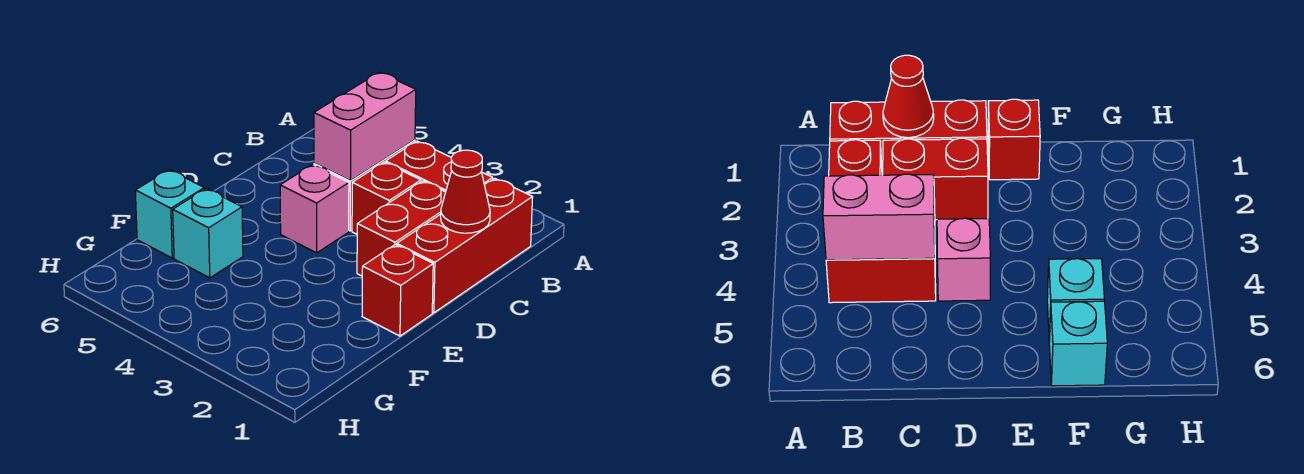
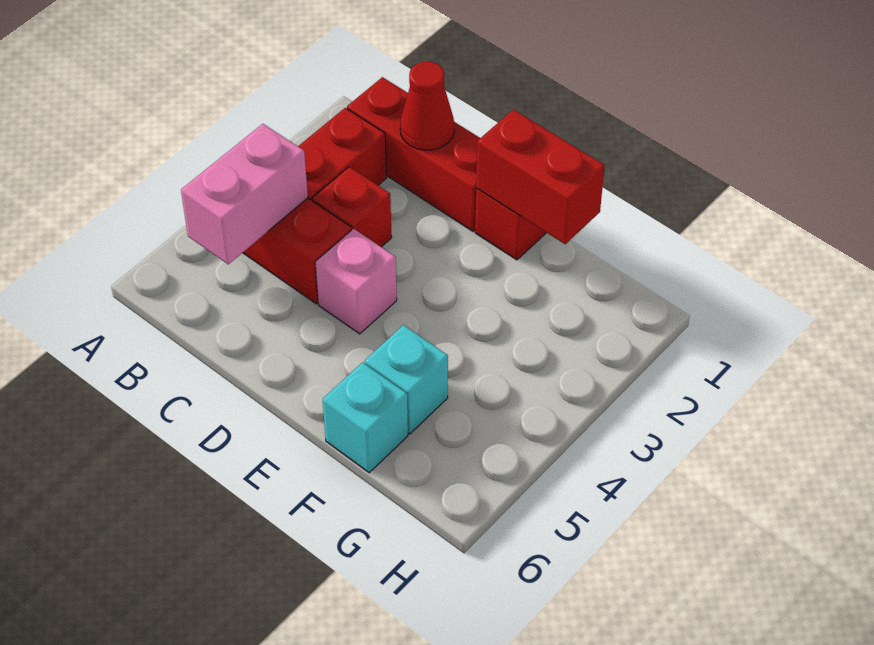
pink 1x2 brick [314,72,416,181] -> pink 1x2 brick turned to [181,124,308,264]
red 1x2 brick [357,181,446,276] -> red 1x2 brick moved to [476,110,605,244]

